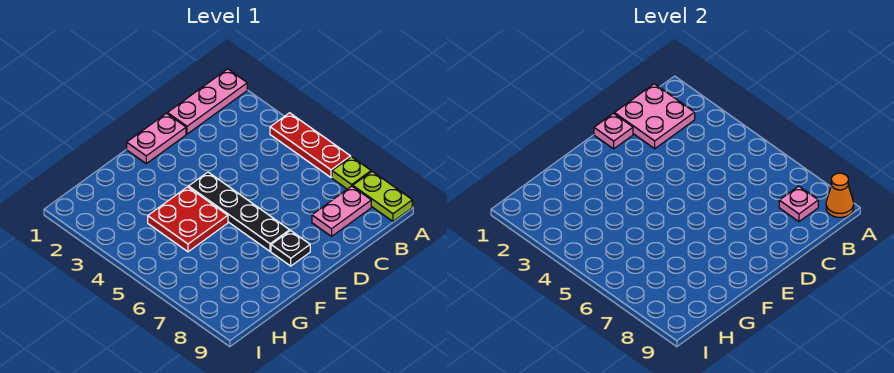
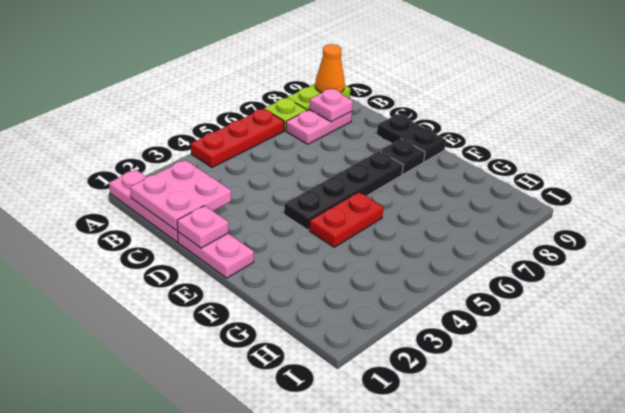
pink 1x2 plate [312,186,371,236] -> pink 1x2 plate turned to [286,110,352,144]
none -> black 1x2 plate [377,114,446,162]
red 2x2 plate [148,187,228,252] -> red 1x2 plate [309,192,383,247]

